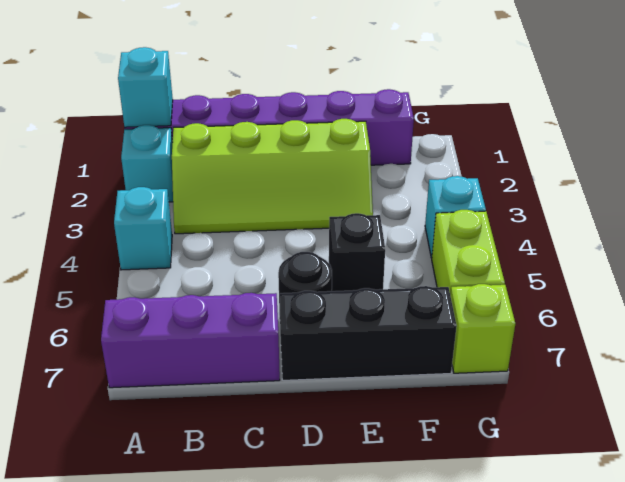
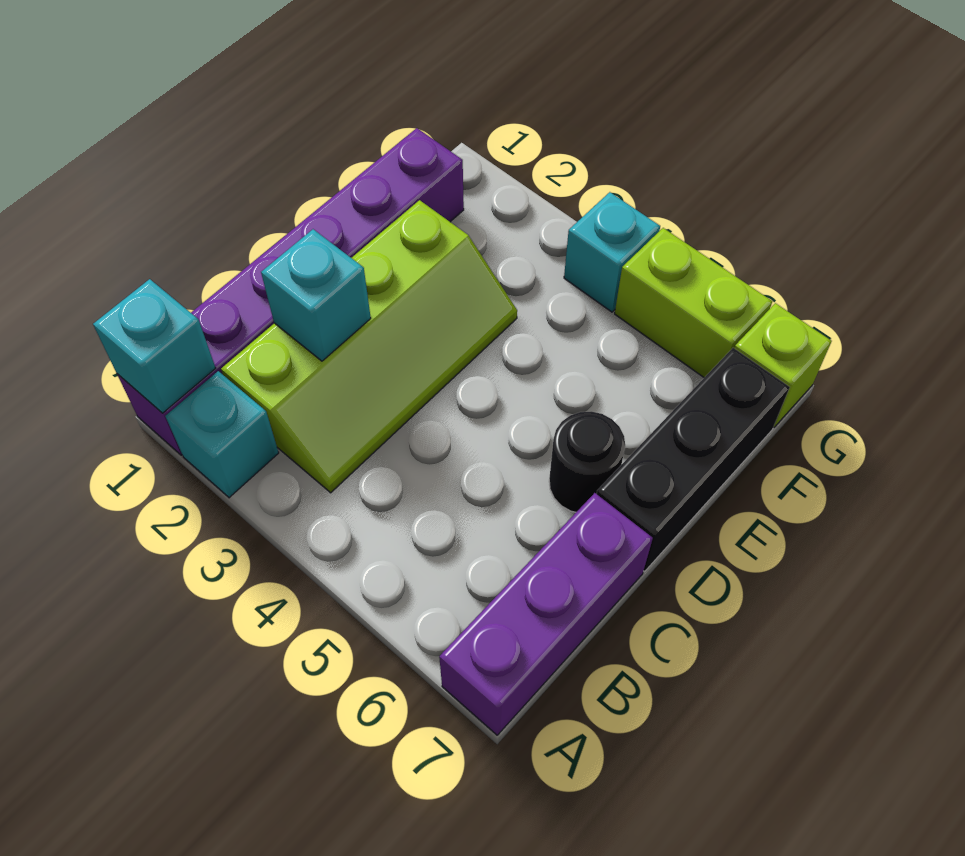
cyan 1x1 brick [114,187,172,270] -> cyan 1x1 brick moved to [261,229,371,361]
black 1x1 brick [329,213,385,291] -> none

